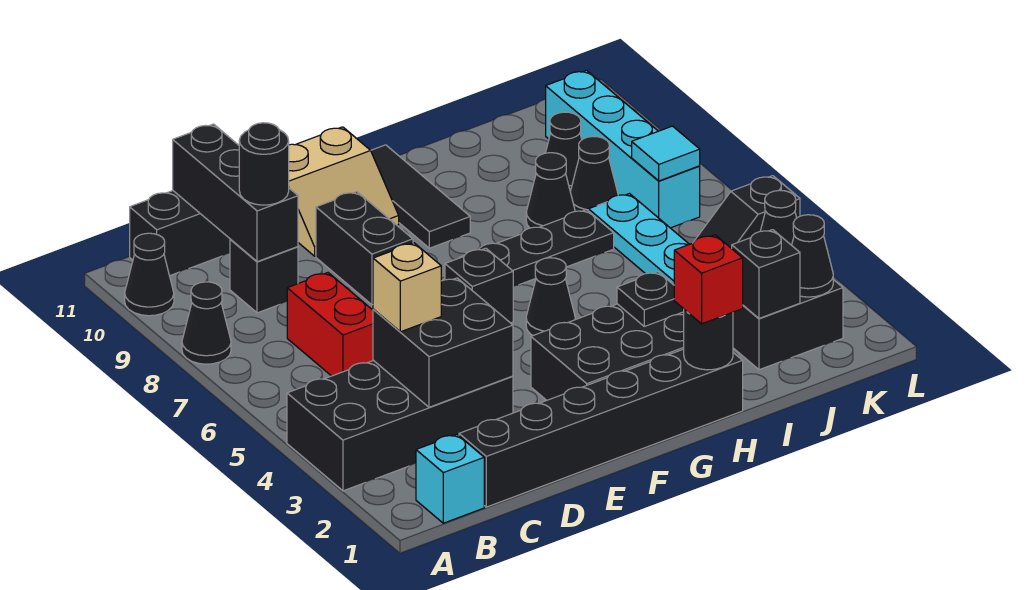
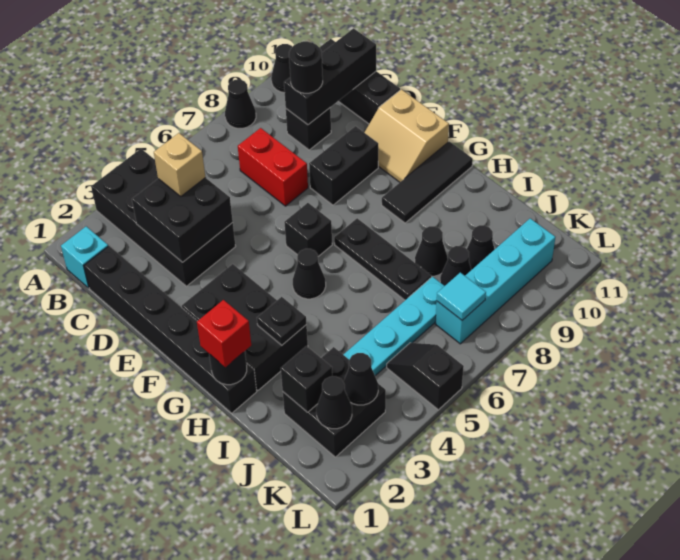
red 1x2 brick [287,273,373,376] -> red 1x2 brick turned to [238,128,308,206]

